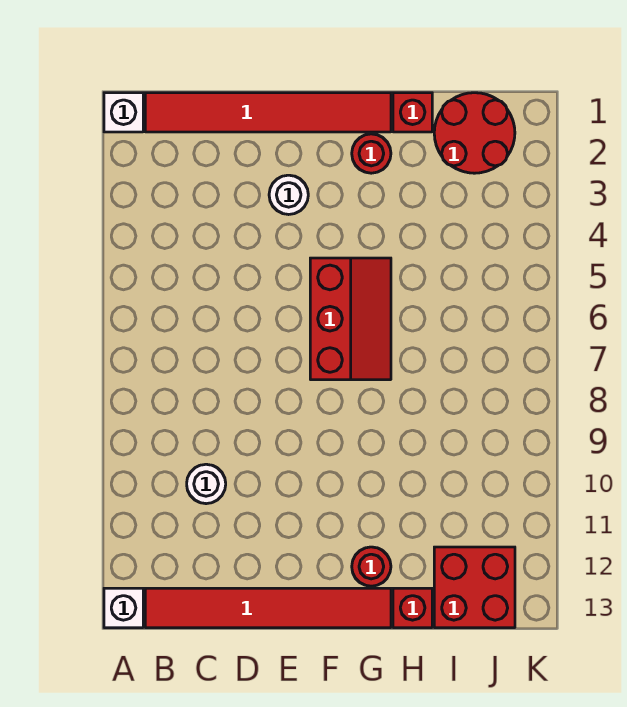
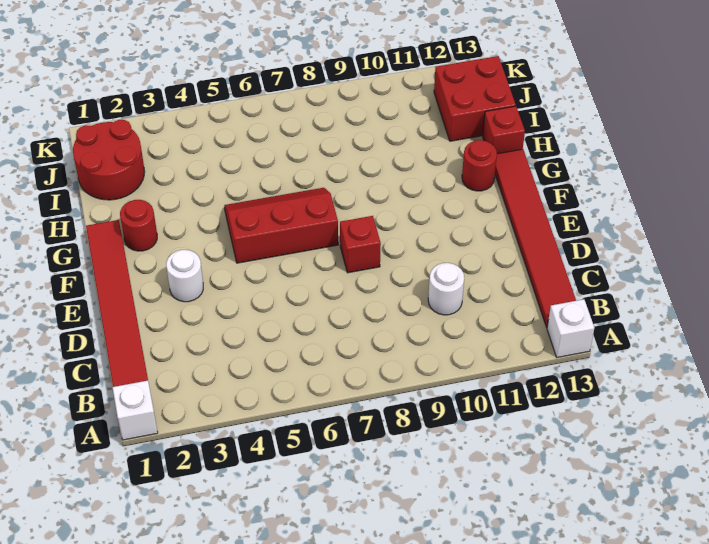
red 1x1 brick [393,93,432,132] -> red 1x1 brick moved to [340,216,381,273]

